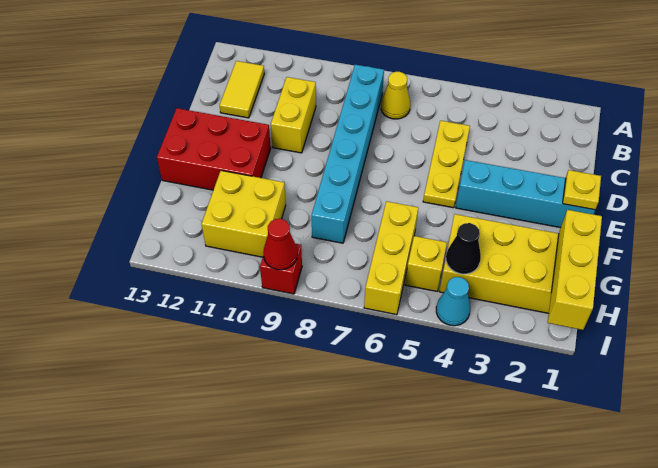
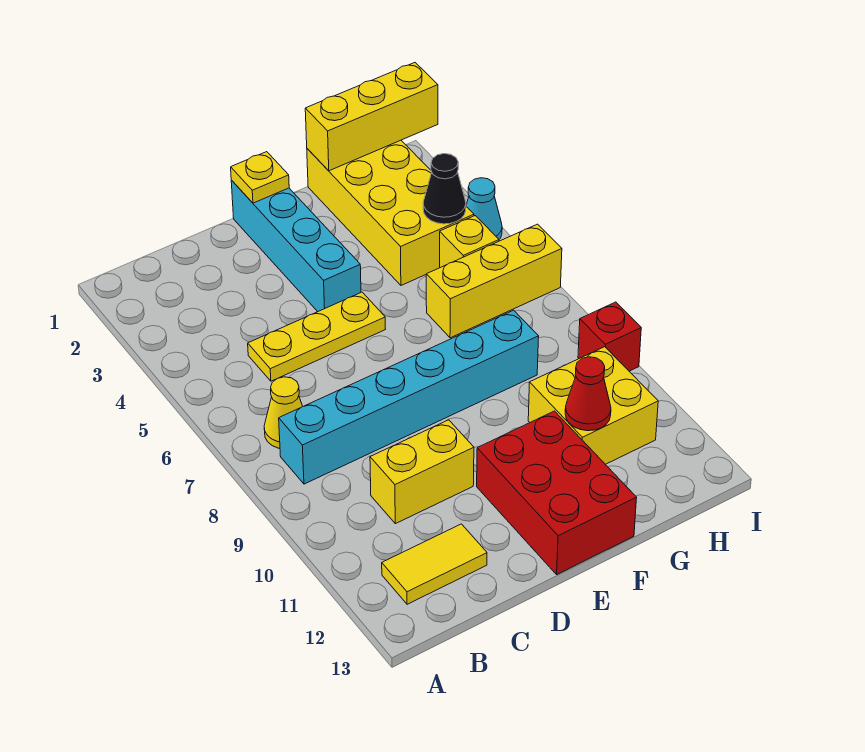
red 1x1 cone [263,219,298,270] -> red 1x1 cone moved to [565,357,611,431]

